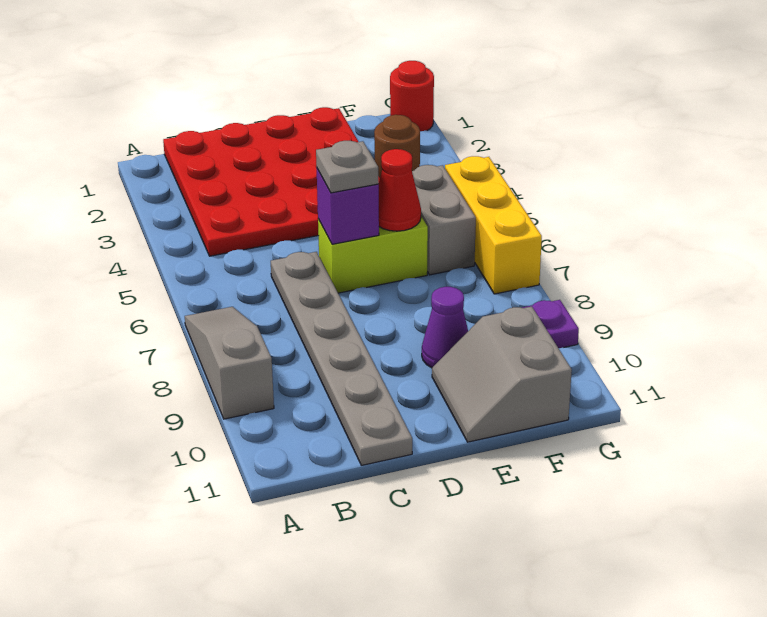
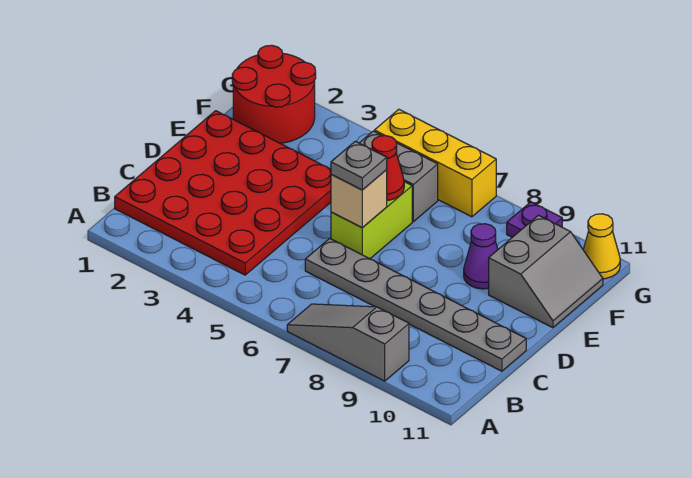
purple 1x1 brick [317,169,379,244] -> tan 1x1 brick [331,170,387,228]
grey 2x2 slope [432,307,572,442] -> grey 2x2 slope turned to [489,215,603,328]
brown 1x1 round brick [374,115,420,178] -> none
red 1x1 round brick [390,61,434,131] -> red 2x2 round brick [232,45,316,143]
none -> yellow 1x1 cone [583,214,620,279]

